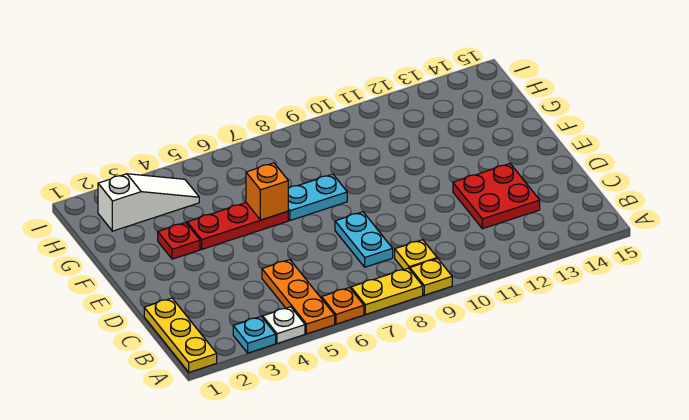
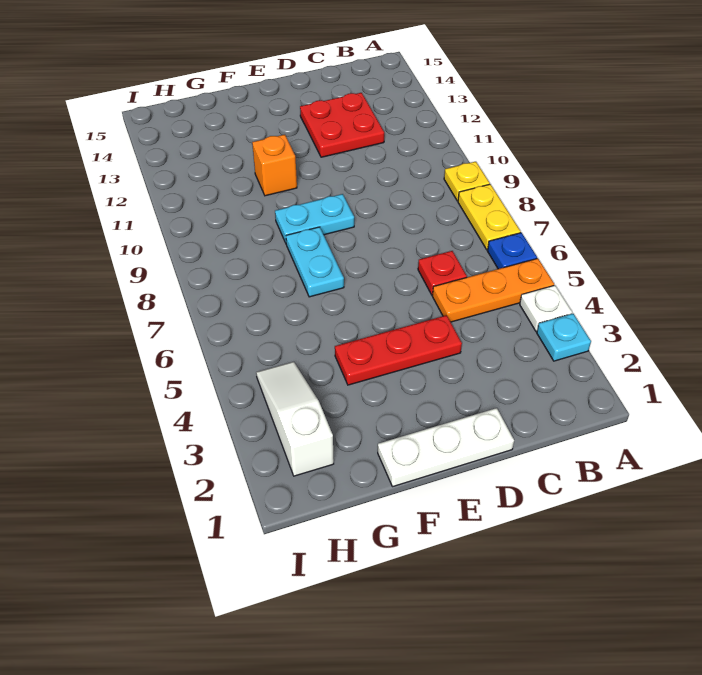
yellow 1x3 plate [144,298,217,372] -> none
orange 1x1 plate [322,288,364,324] -> blue 1x1 plate [488,233,537,269]
yellow 1x1 plate [395,240,437,270] -> none
cyan 1x2 plate [335,212,393,267] -> cyan 1x2 plate moved to [275,194,354,243]
none -> white 1x3 plate [378,408,514,487]
red 1x1 plate [158,222,200,259] -> red 1x1 plate moved to [418,251,467,295]
red 1x3 plate [187,203,288,249] -> red 1x3 plate turned to [335,315,462,385]
orange 1x1 brick [246,163,288,220] -> orange 1x1 brick moved to [252,135,297,196]

